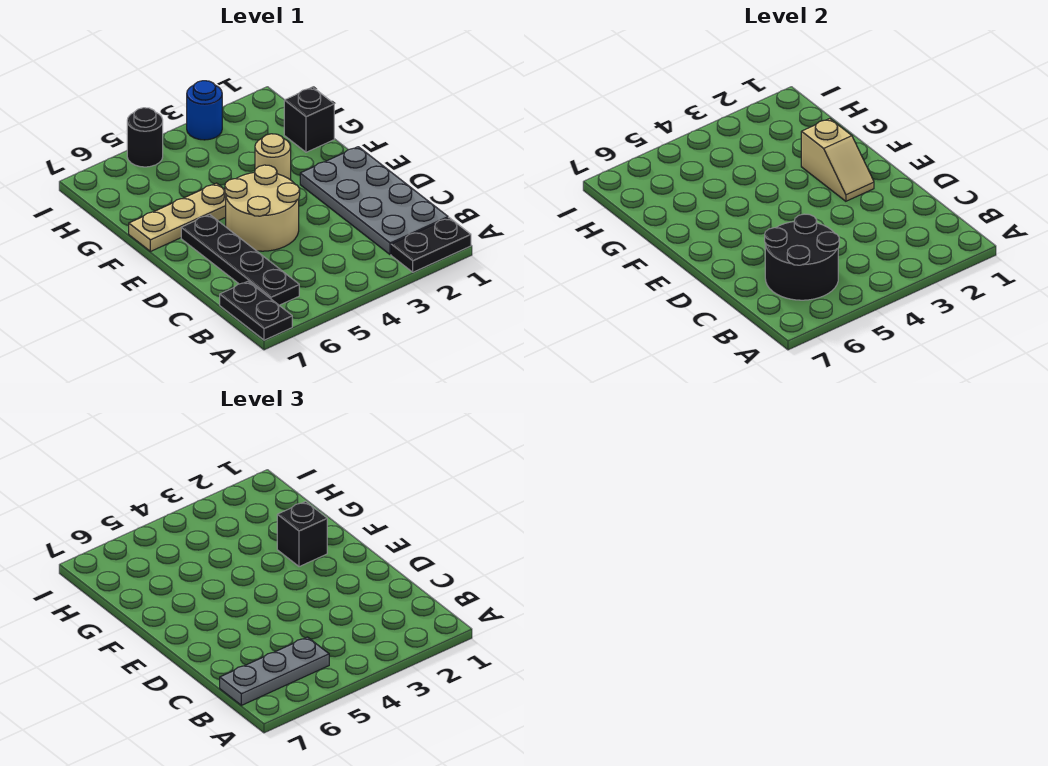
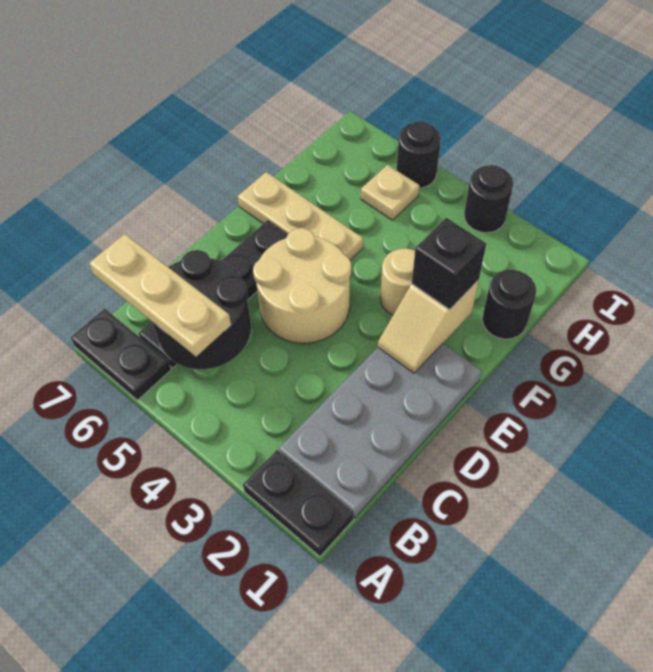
black 1x2 plate [220,281,292,340] -> black 1x2 plate turned to [71,309,171,400]
grey 1x3 plate [220,637,329,705] -> tan 1x3 plate [89,234,231,357]
black 1x1 brick [284,87,334,152] -> black 1x1 round brick [482,270,536,339]
none -> tan 1x1 plate [361,165,420,220]
blue 1x1 round brick [187,81,222,140] -> black 1x1 round brick [464,165,514,233]

